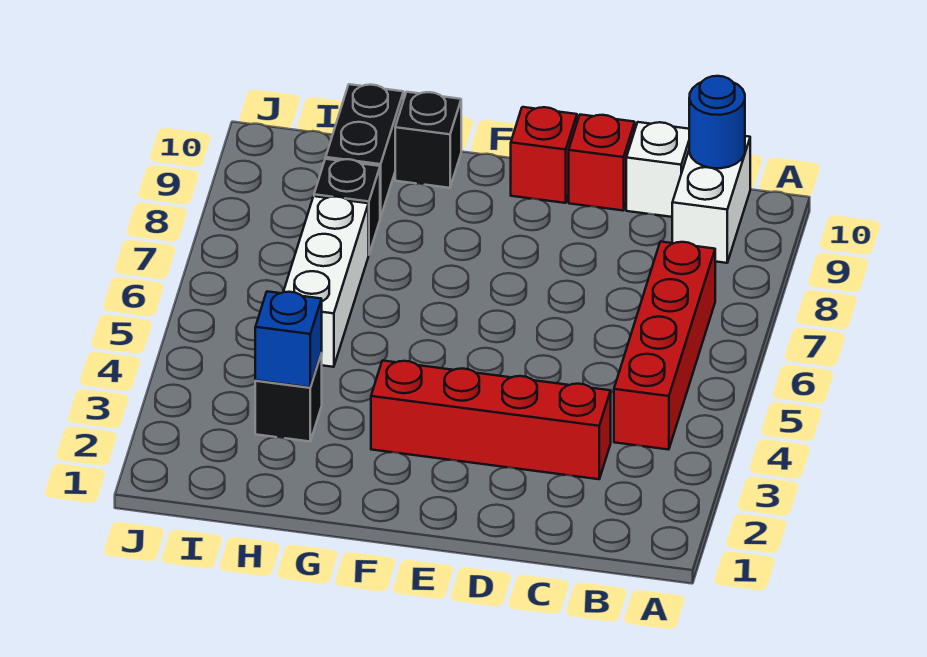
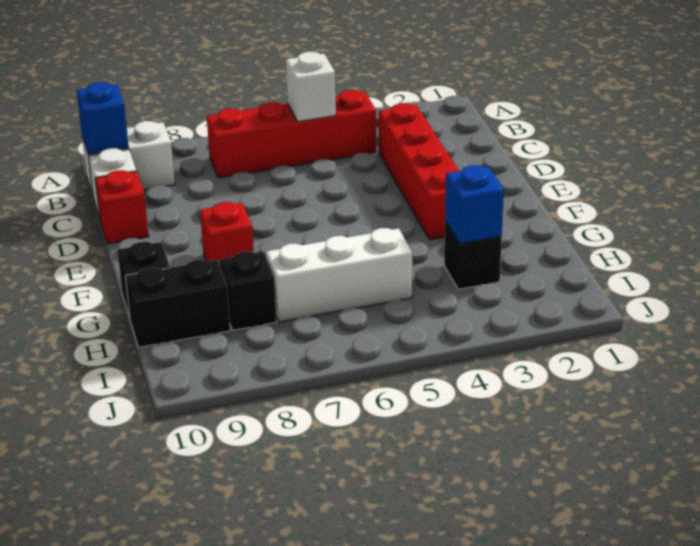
none -> white 1x1 brick [286,52,336,122]
blue 1x1 round brick [689,76,745,168] -> blue 1x1 brick [77,82,129,154]
red 1x1 brick [511,107,577,203] -> red 1x1 brick moved to [200,202,254,265]

